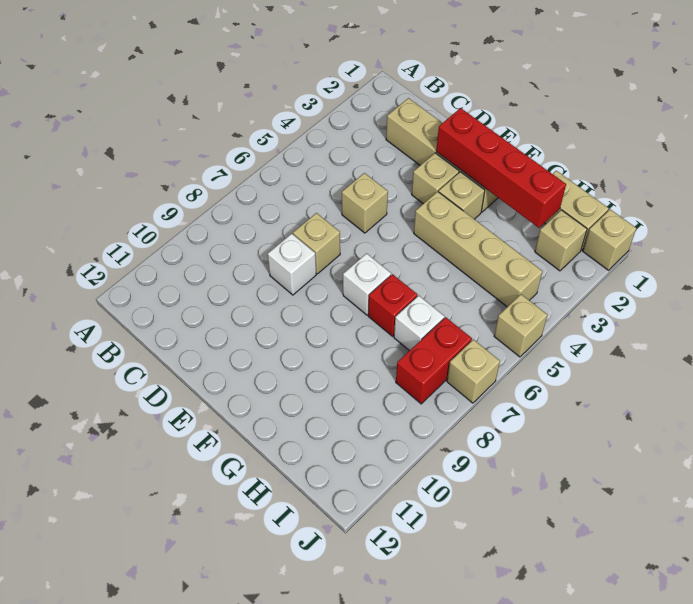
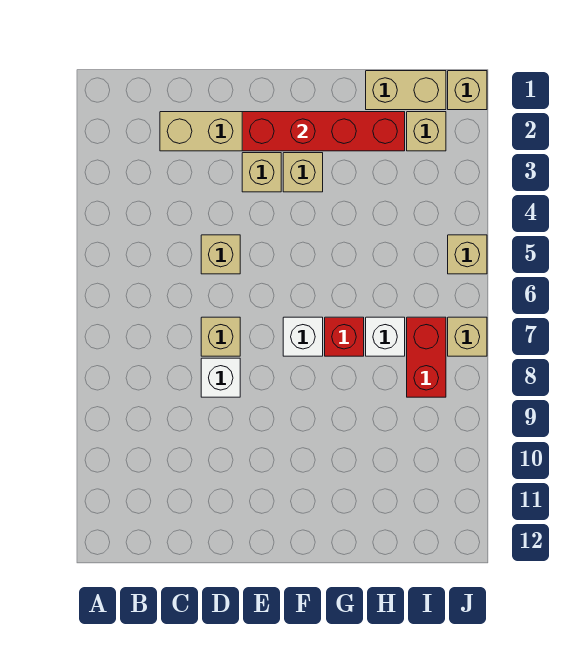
tan 1x4 brick [414,191,542,307] -> none

